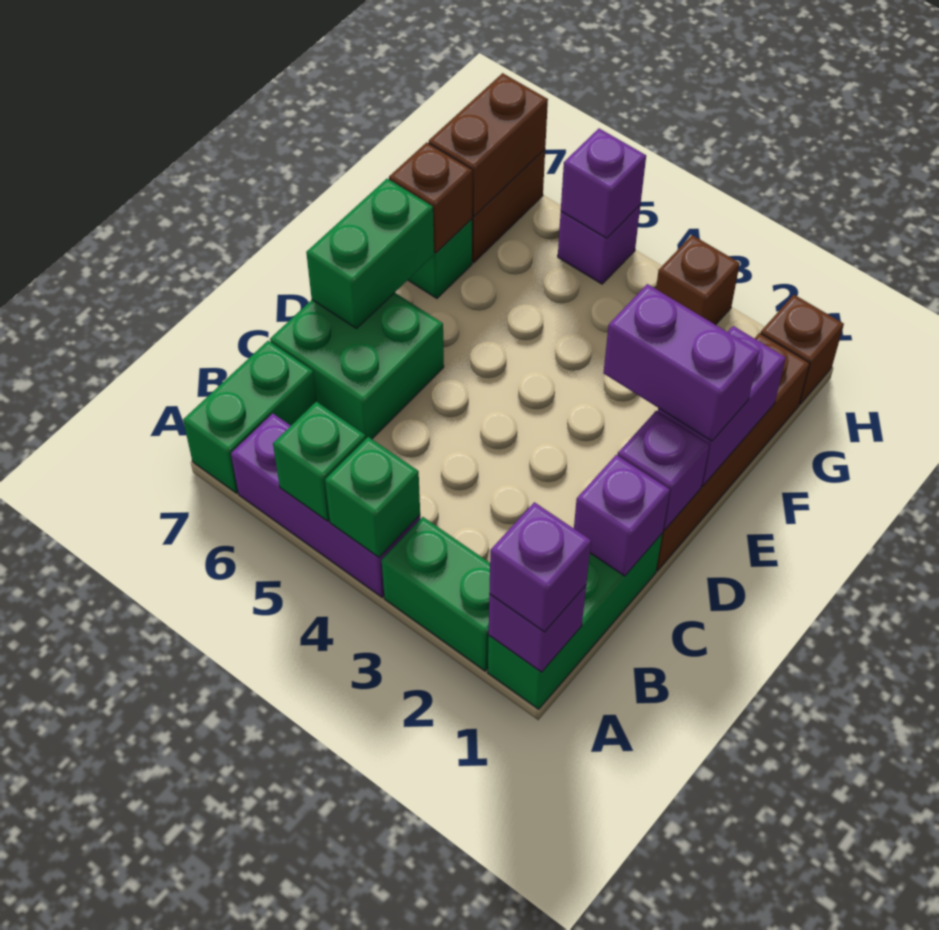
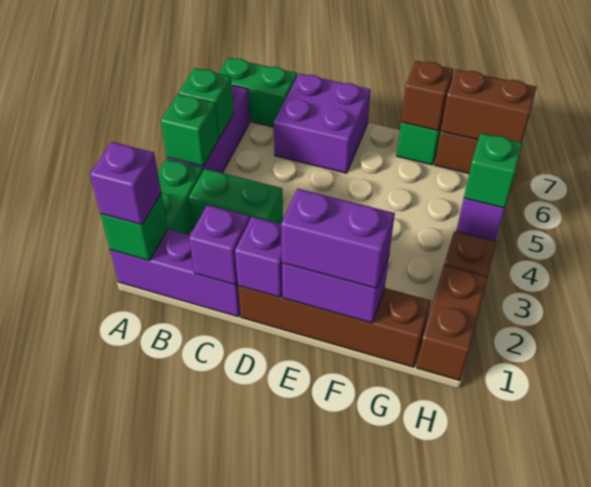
green 1x3 brick [488,534,662,709] -> purple 1x3 brick [110,229,240,317]
purple 1x1 brick [489,586,586,672] -> green 1x1 brick [101,193,168,261]
green 2x2 brick [270,293,444,439] -> purple 2x2 brick [274,74,371,173]
green 1x2 brick [306,179,434,329] -> green 1x2 brick moved to [189,169,283,229]
purple 1x2 brick [604,284,759,441] -> purple 1x2 brick turned to [281,189,395,288]
brown 1x1 brick [760,295,844,404] -> brown 1x2 brick [416,265,487,381]
purple 1x1 brick [561,129,646,238] -> green 1x1 brick [464,133,522,208]

